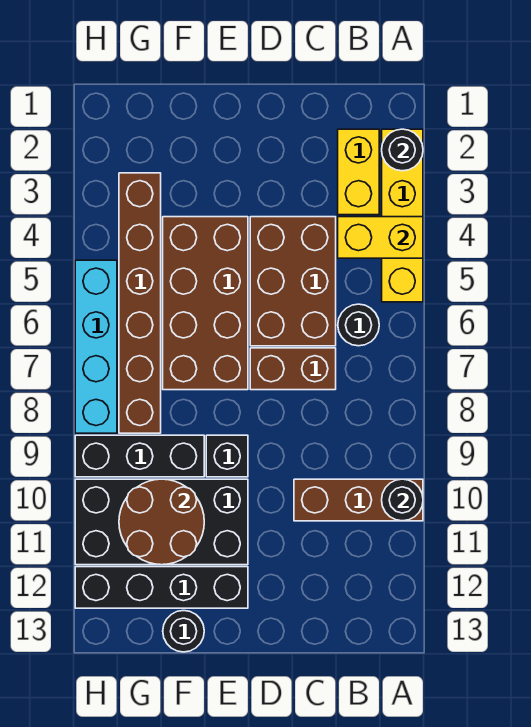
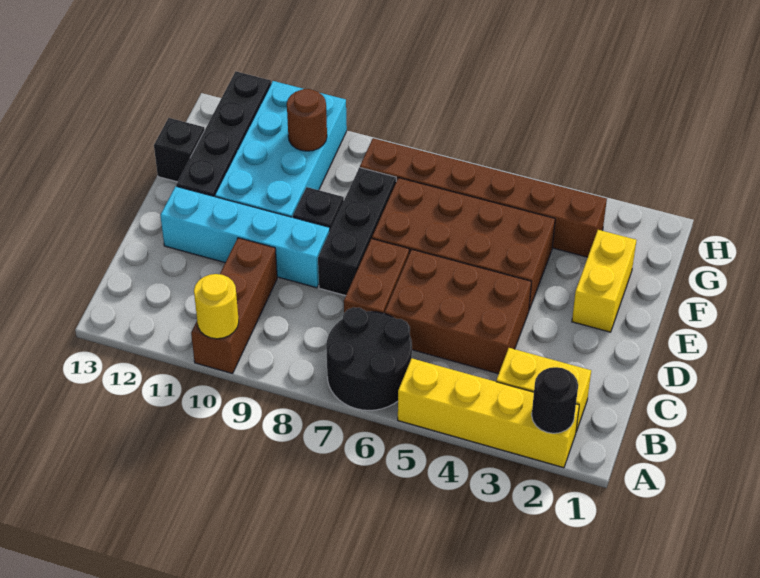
yellow 1x2 brick [338,217,423,258] -> yellow 1x2 brick moved to [572,230,636,332]
black 1x1 round brick [382,479,423,521] -> yellow 1x1 round brick [194,274,239,339]
black 1x1 round brick [338,304,379,346] -> black 2x2 round brick [326,307,412,410]
black 2x4 brick [75,479,248,565] -> cyan 2x4 brick [215,81,347,217]
black 1x3 brick [75,435,204,477] -> black 1x3 brick moved to [318,168,396,296]
brown 2x2 round brick [119,479,204,565] -> brown 1x1 round brick [287,89,327,151]
black 1x1 round brick [163,611,204,652] -> black 1x1 brick [154,118,205,182]
cyan 1x4 brick [75,260,117,433] -> cyan 1x4 brick moved to [160,186,330,288]

